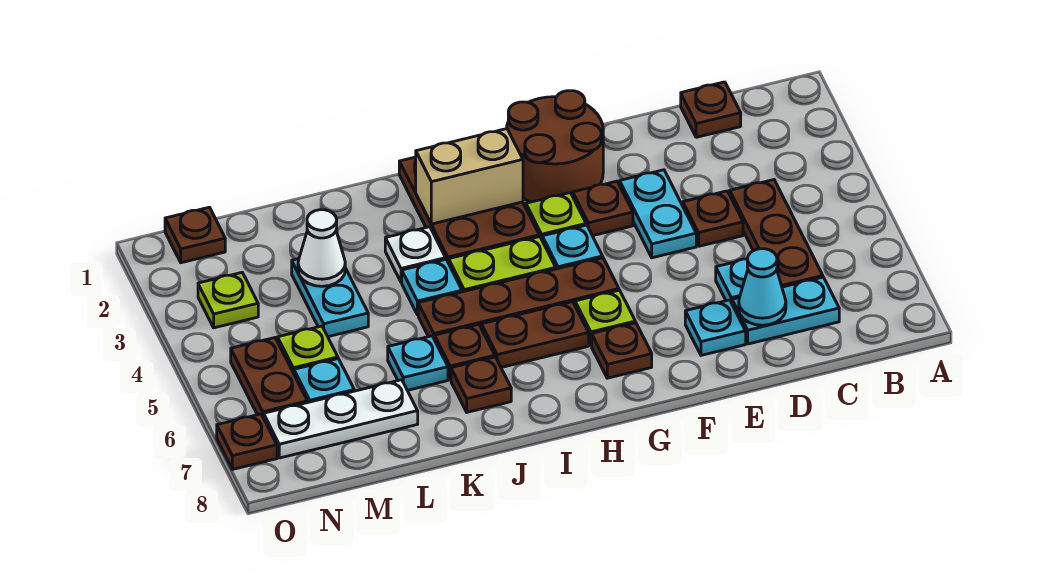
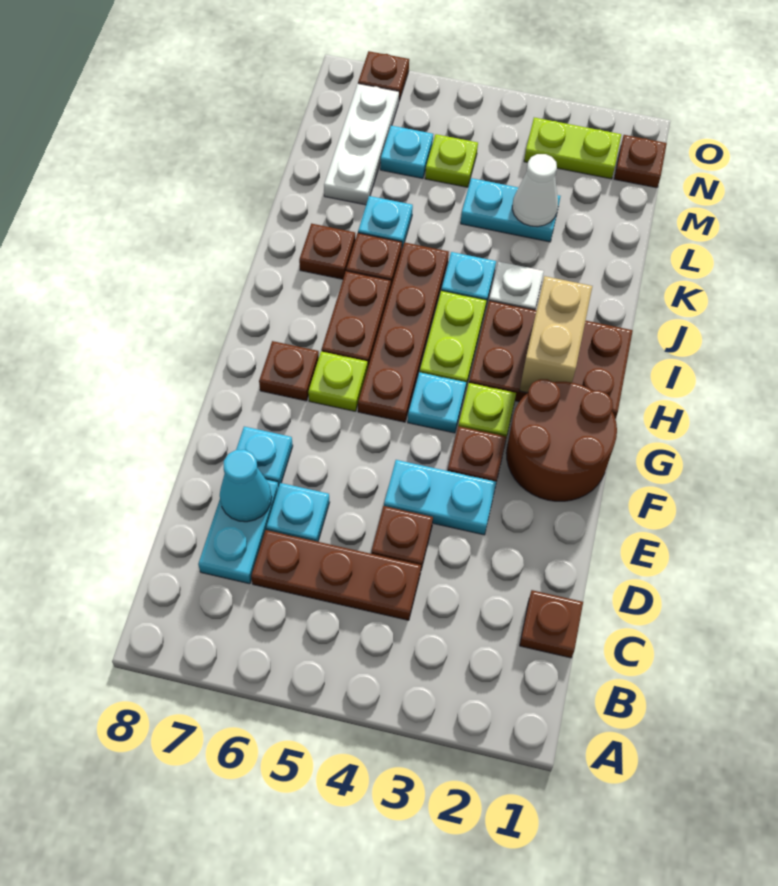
lime 1x1 plate [198,273,258,328] -> lime 1x2 plate [524,118,621,179]
brown 1x2 plate [231,338,307,418] -> none

